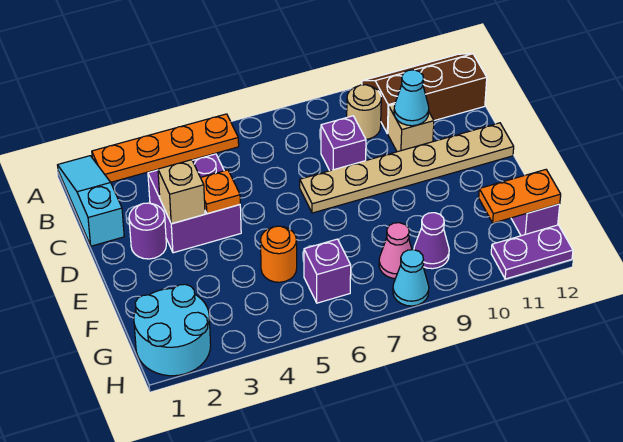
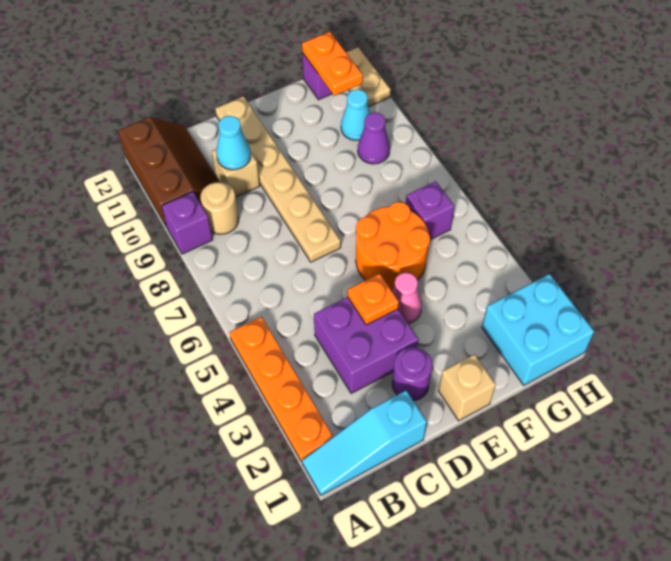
brown 2x3 slope [362,54,487,134] -> brown 2x3 slope turned to [118,117,219,227]
purple 1x1 brick [321,116,366,171] -> purple 1x1 brick moved to [162,192,213,254]
tan 1x1 brick [158,160,205,224] -> tan 1x1 brick moved to [439,354,496,421]
orange 1x1 round brick [261,226,297,282] -> orange 2x2 round brick [356,202,430,290]
cyan 2x2 round brick [134,284,211,376] -> cyan 2x2 brick [482,274,594,385]
pink 1x1 cone [379,223,412,279] -> pink 1x1 cone moved to [392,273,422,324]
cyan 1x1 cone [393,250,429,306] -> cyan 1x1 cone moved to [341,89,370,140]
purple 1x2 plate [491,225,573,279] -> tan 1x2 plate [346,48,391,107]

